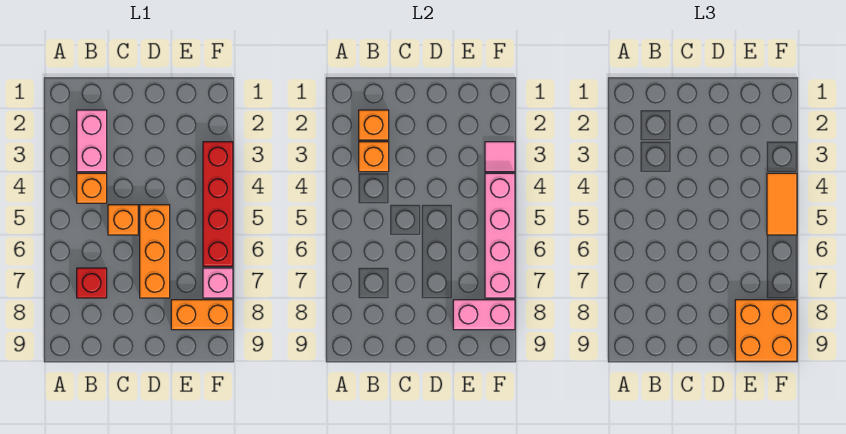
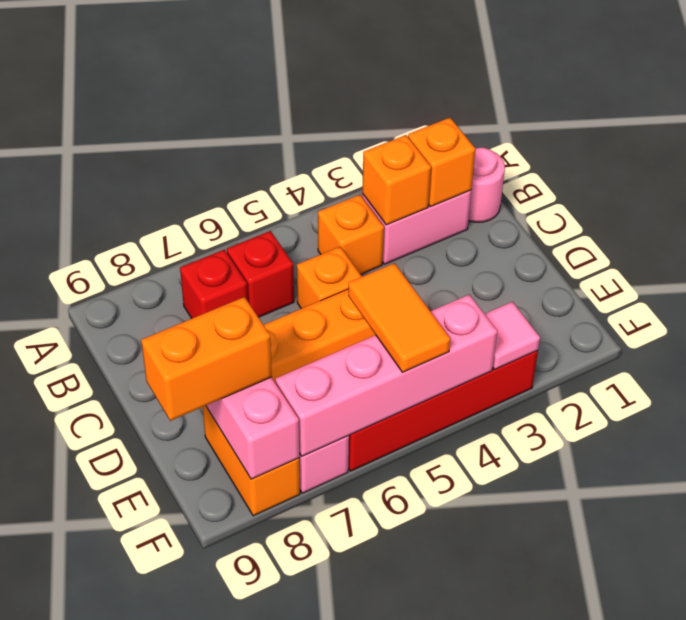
none -> pink 1x1 round brick [468,148,505,222]
none -> red 1x1 brick [227,231,294,317]
orange 2x2 brick [735,300,797,361] -> orange 1x2 brick [141,297,272,421]
orange 1x2 tile [767,173,797,235] -> orange 1x2 tile turned to [348,263,450,372]

